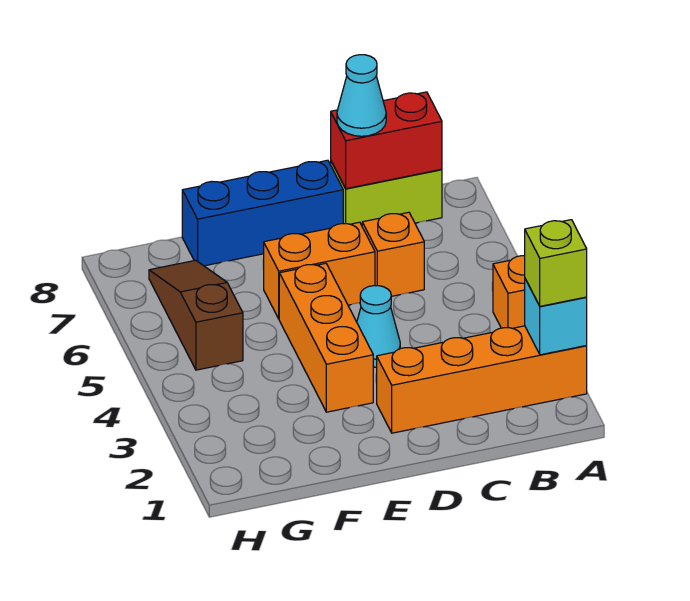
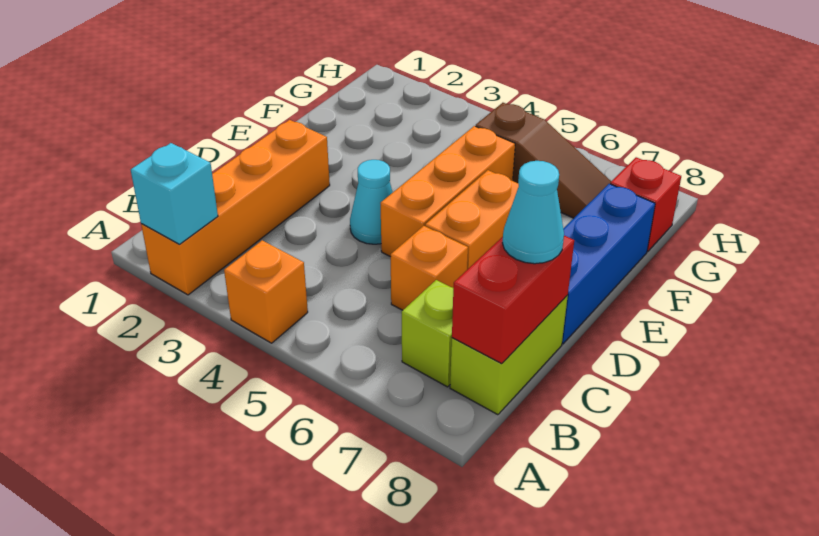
lime 1x1 brick [525,220,587,306] -> lime 1x1 brick moved to [402,280,453,387]
orange 1x3 brick [279,263,373,412] -> orange 1x3 brick turned to [381,126,515,257]
none -> red 1x1 brick [610,157,681,251]

